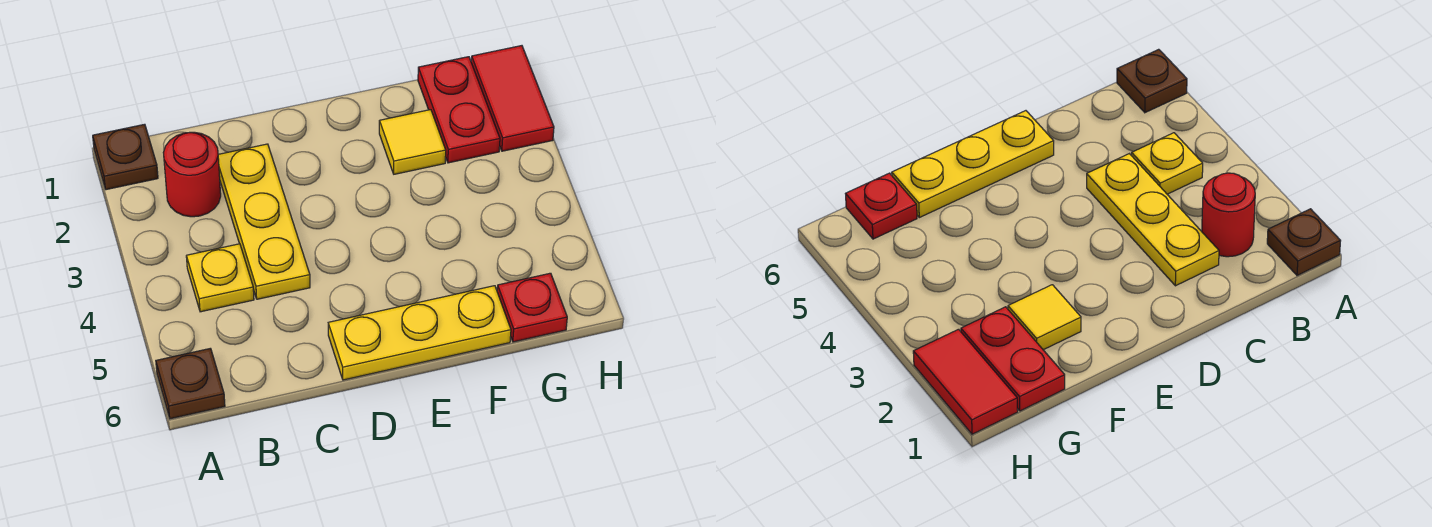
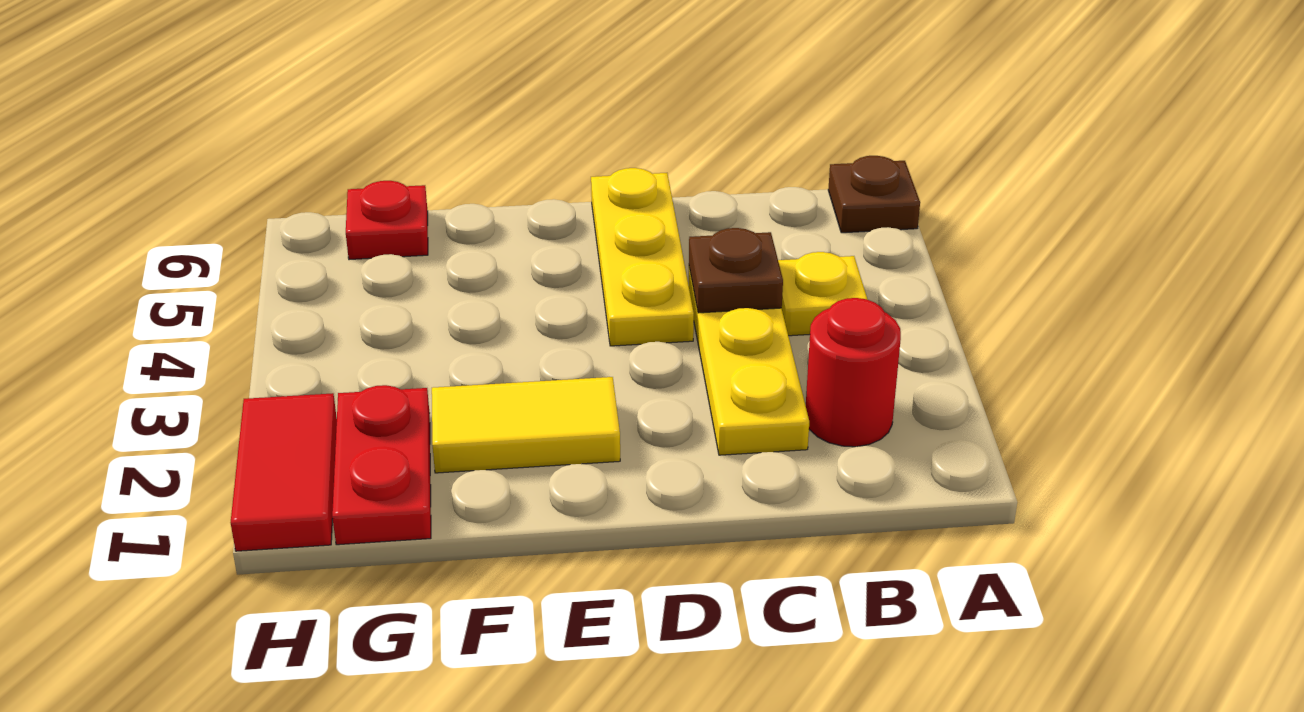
brown 1x1 plate [93,124,158,190] -> brown 1x1 plate moved to [689,228,783,313]
yellow 1x3 plate [328,286,511,380] -> yellow 1x3 plate turned to [591,168,694,346]
yellow 1x1 tile [379,110,446,174] -> yellow 1x2 tile [432,377,620,473]

